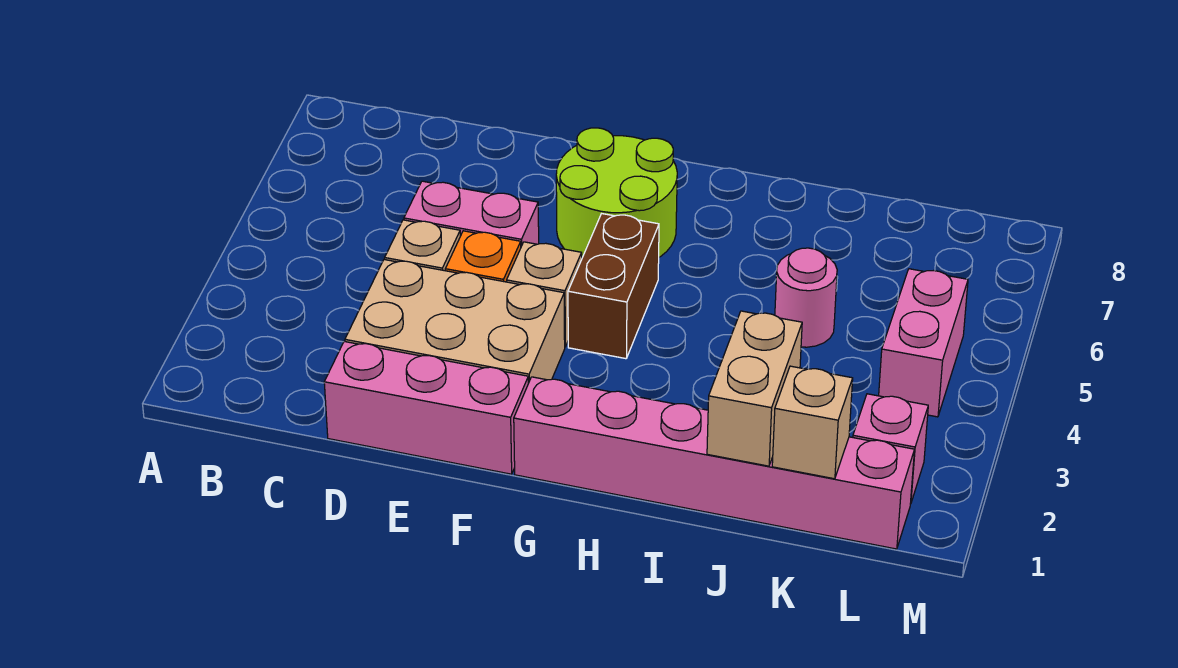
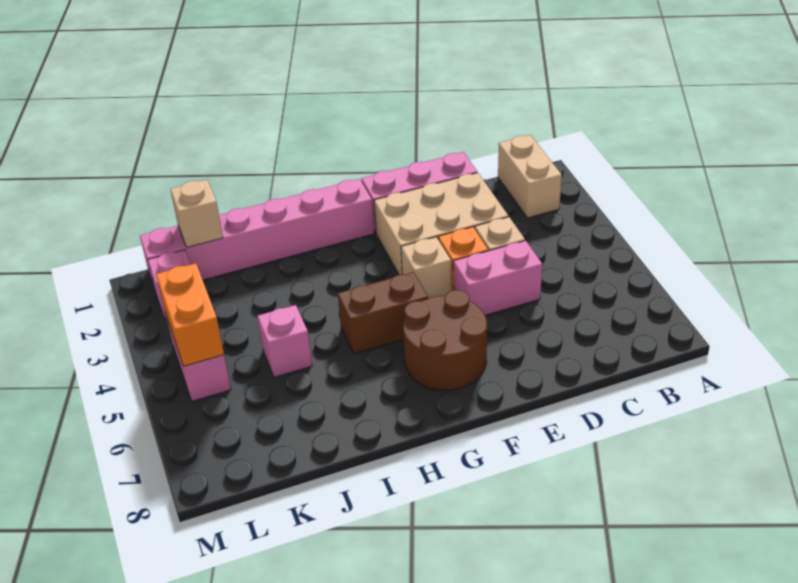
lime 2x2 round brick [556,128,677,258] -> brown 2x2 round brick [403,290,487,390]
brown 1x2 brick [568,214,659,359] -> brown 1x2 brick turned to [338,272,428,354]
tan 1x2 brick [707,311,802,466] -> tan 1x2 brick moved to [498,135,562,218]
pink 1x1 round brick [775,248,837,347] -> pink 1x1 brick [257,305,312,377]
none -> orange 1x2 brick [156,263,224,366]

